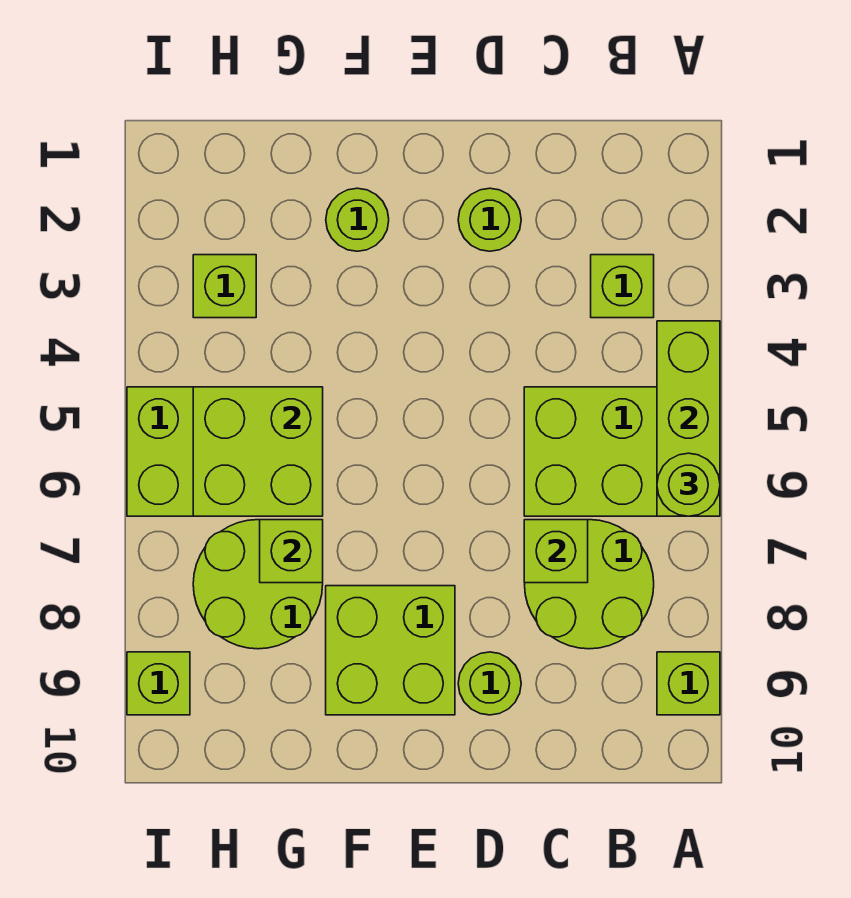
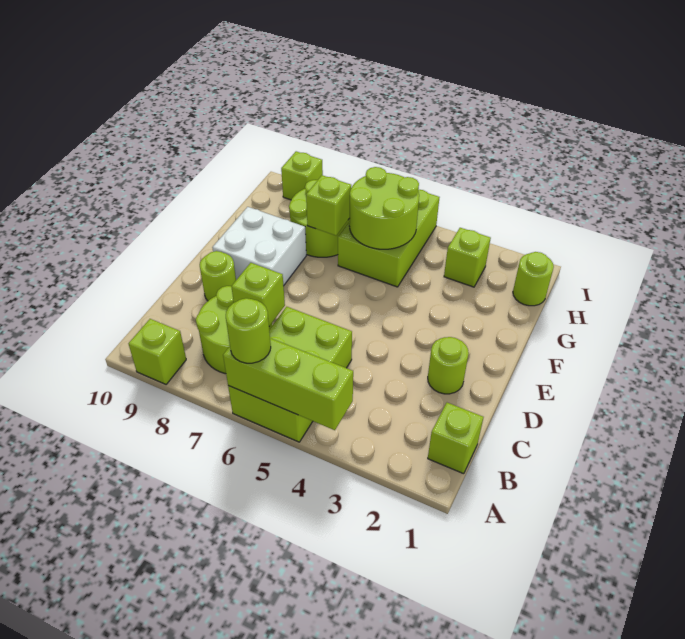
lime 1x1 brick [591,255,654,318] -> lime 1x1 brick moved to [428,403,483,474]
lime 2x2 brick [326,586,455,715] -> white 2x2 brick [212,207,306,286]
lime 1x1 round brick [326,188,389,251] -> lime 1x1 round brick moved to [513,252,554,306]
lime 2x2 brick [193,387,323,516] -> lime 2x2 round brick [349,167,419,249]

